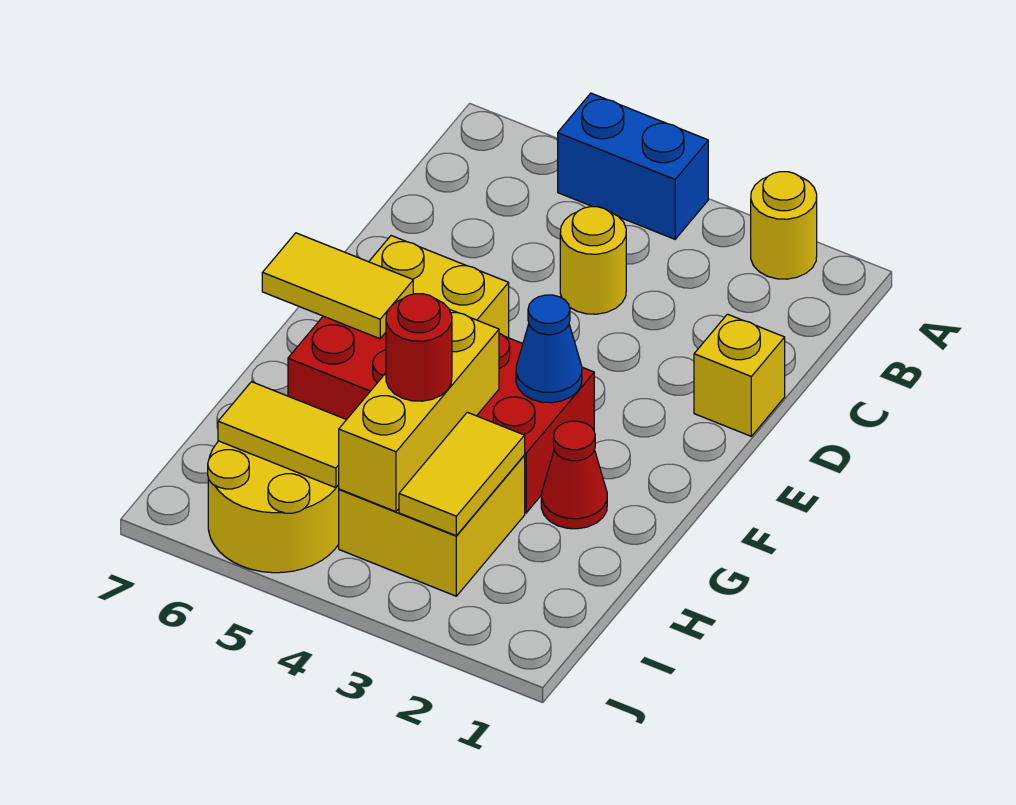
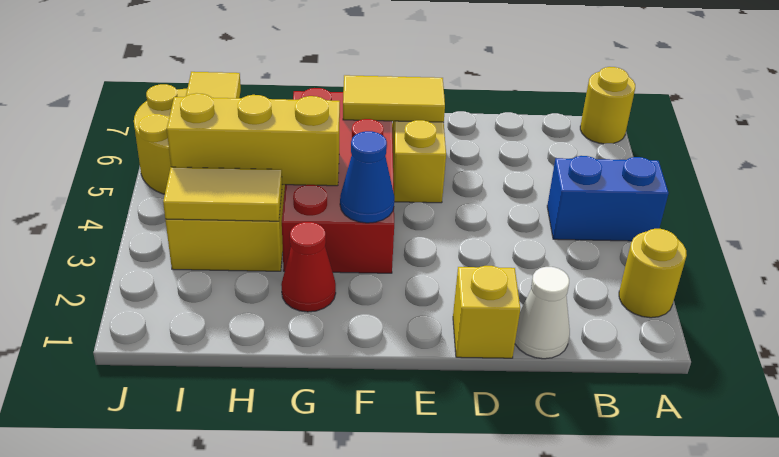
blue 1x2 brick [558,93,708,239] -> blue 1x2 brick turned to [547,156,669,241]
none -> white 1x1 cone [515,267,570,359]
yellow 1x1 round brick [560,207,626,314] -> yellow 1x1 round brick moved to [580,67,635,144]
yellow 1x2 tile [262,233,413,339] -> yellow 1x2 tile turned to [343,75,445,122]
red 1x1 round brick [386,294,452,401] -> none

